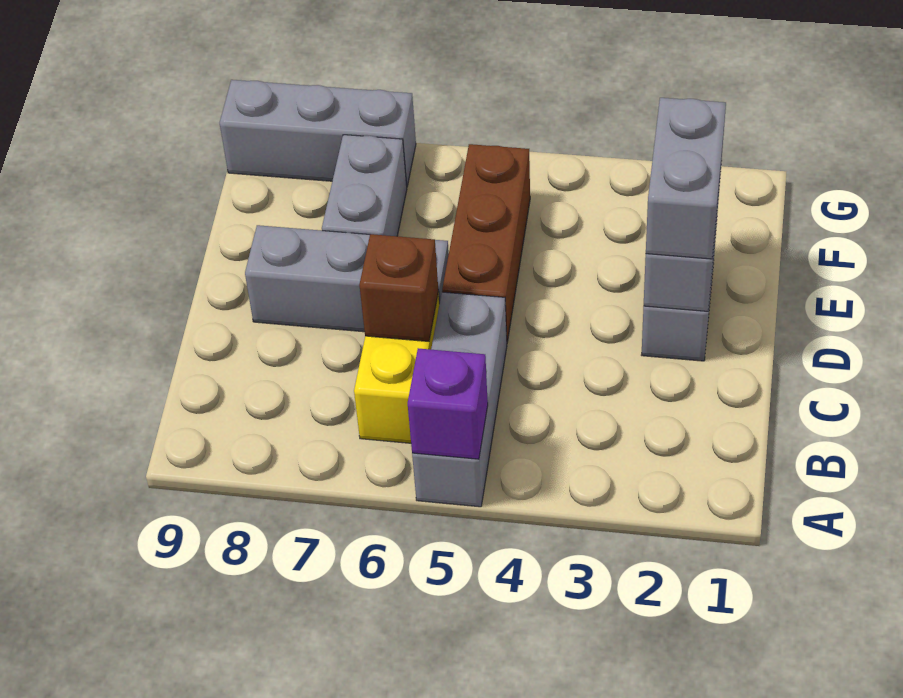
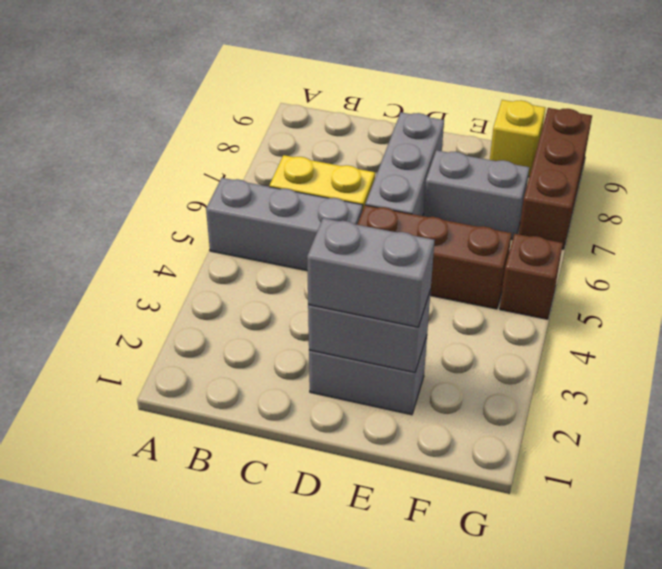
purple 1x1 brick [408,348,488,459] -> none
brown 1x1 brick [359,234,438,341] -> brown 1x1 brick moved to [500,234,563,319]
none -> yellow 1x1 brick [490,100,545,177]
grey 1x3 brick [220,80,416,186] -> brown 1x3 brick [519,108,592,249]

